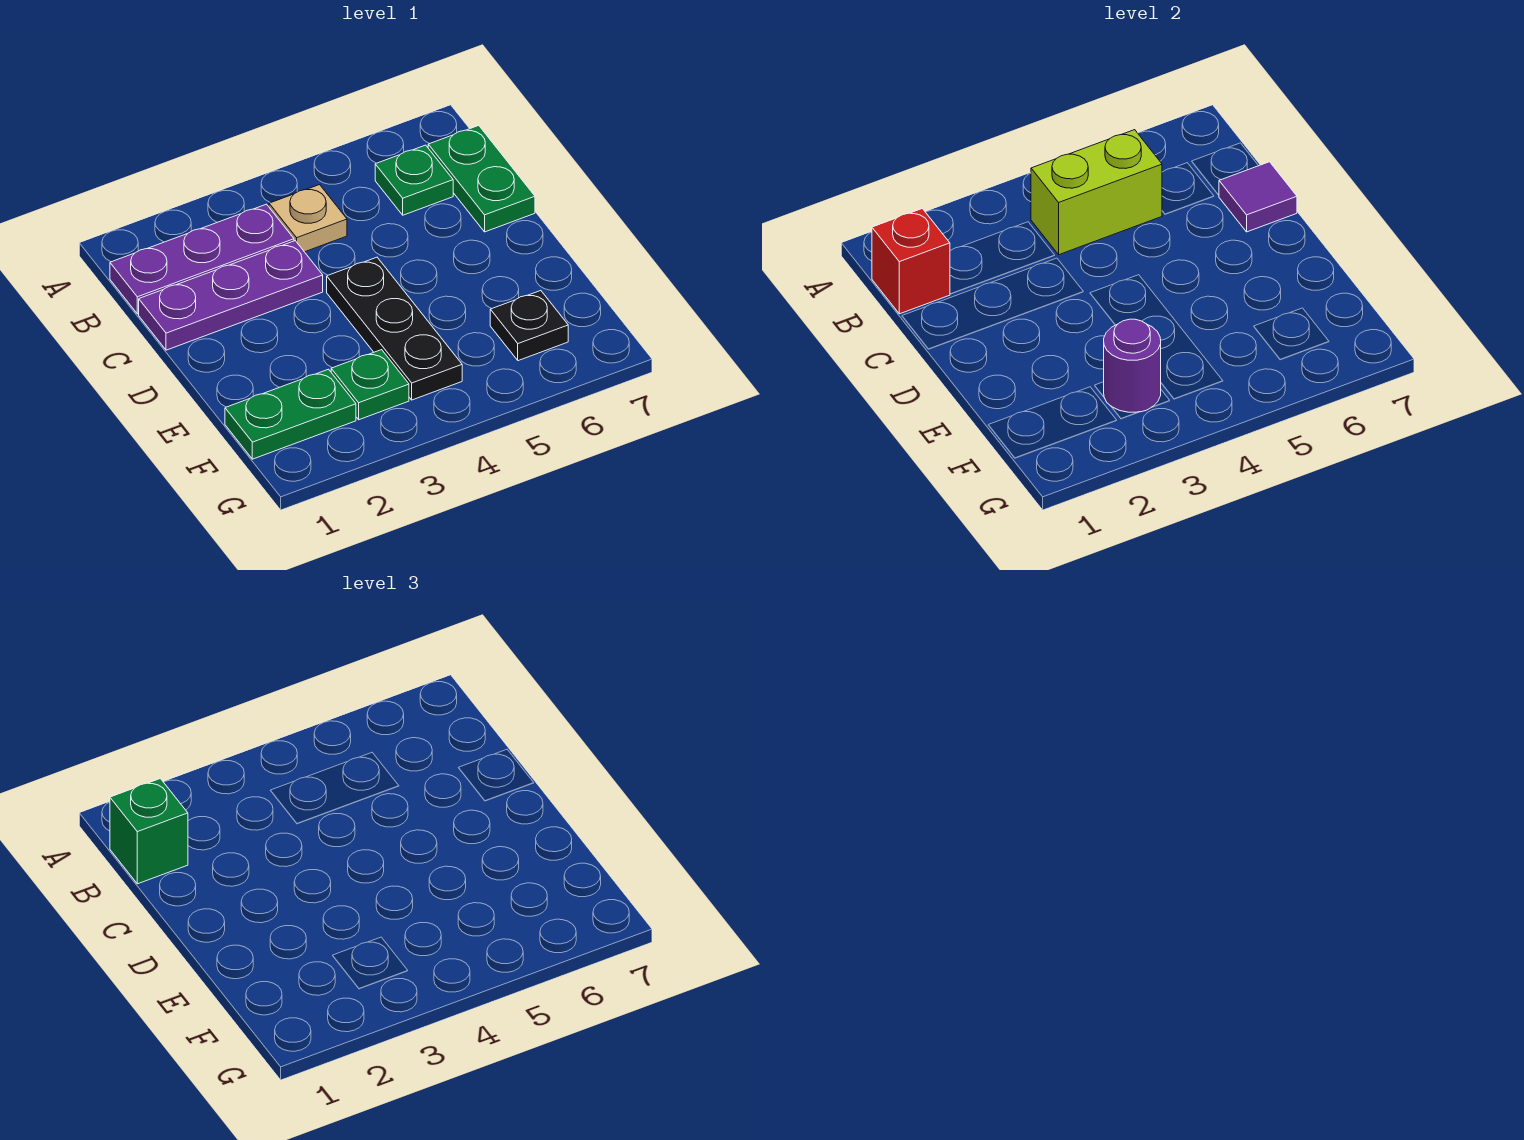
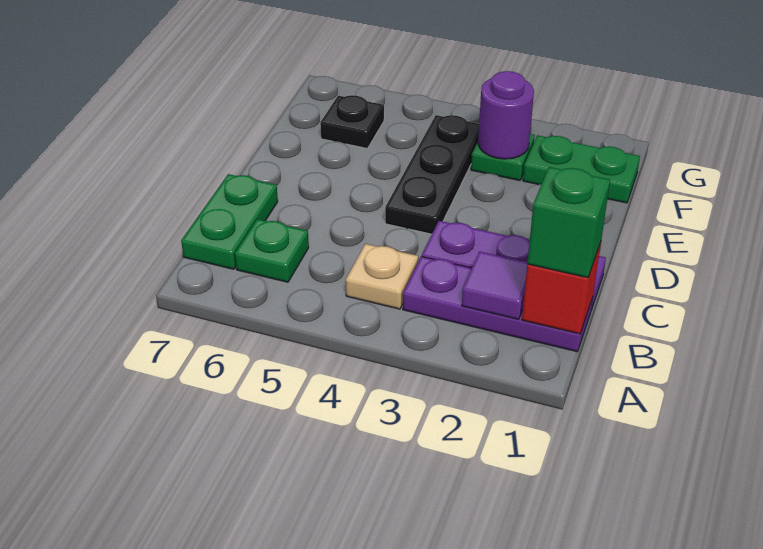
lime 1x2 brick [1031,130,1162,255] -> none
purple 1x1 tile [1219,162,1297,232] -> purple 1x1 tile moved to [462,252,527,319]

